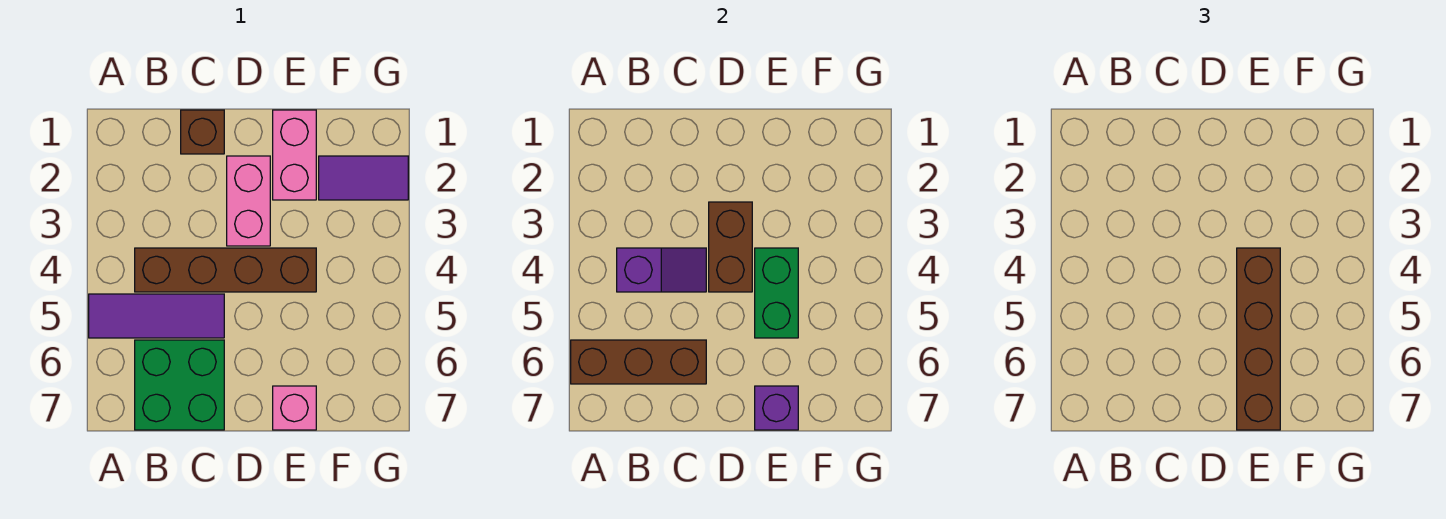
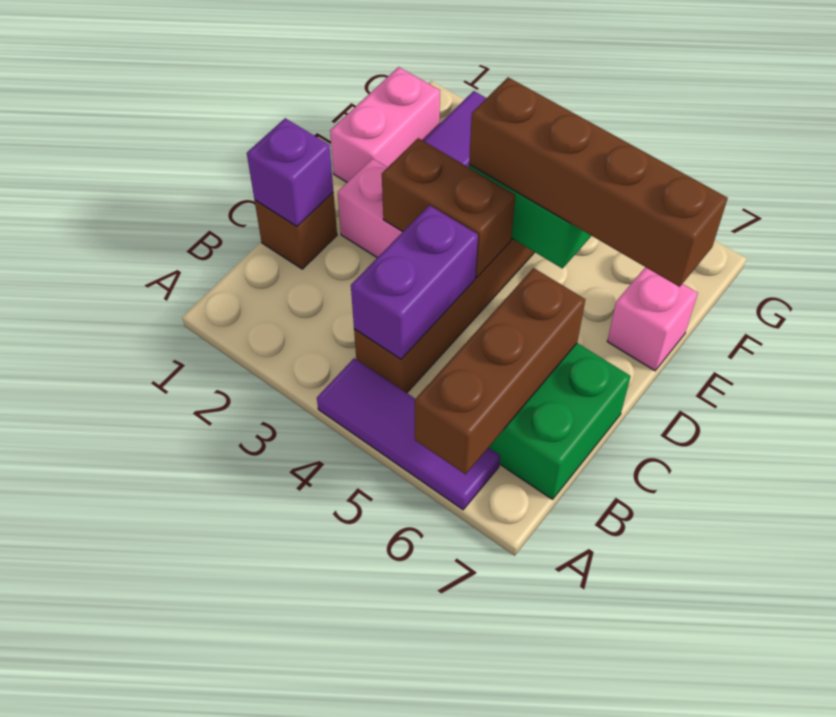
purple 1x3 tile [89,294,224,338] -> purple 1x3 tile turned to [317,358,500,510]
purple 1x2 slope [617,248,706,292] -> purple 1x2 brick [351,205,478,359]
pink 1x2 brick [273,110,316,200] -> pink 1x2 brick turned to [330,67,440,182]
purple 1x1 brick [755,386,798,430] -> purple 1x1 brick moved to [247,118,333,226]

